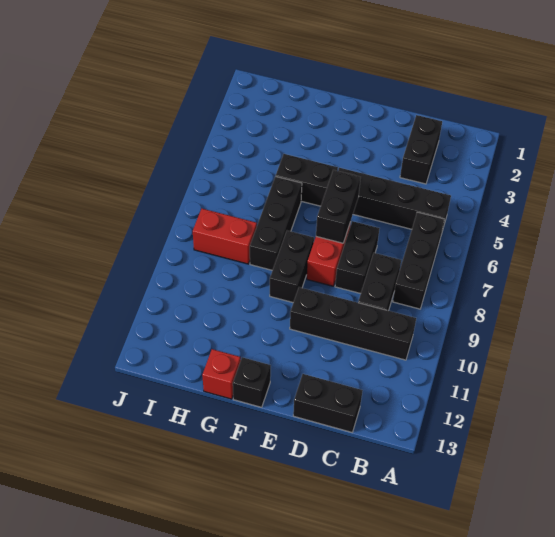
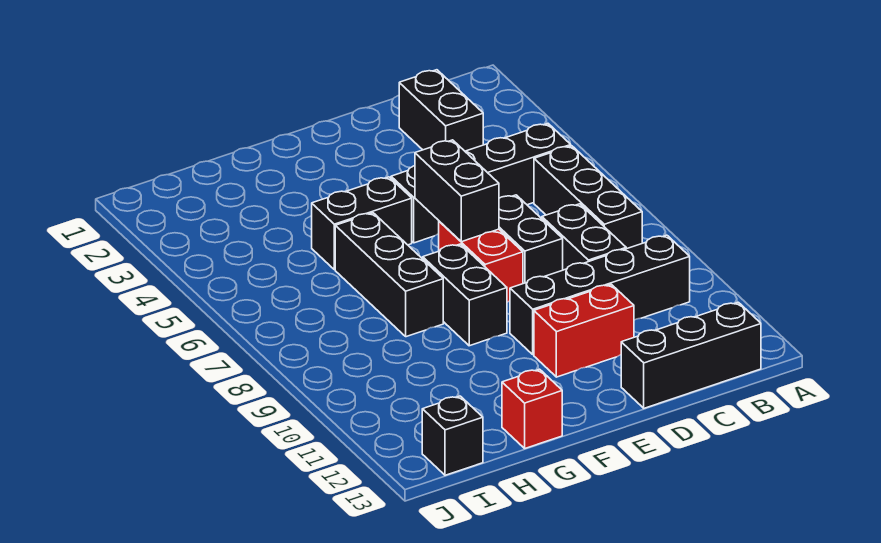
black 1x2 brick [293,374,363,432] -> black 1x3 brick [621,302,761,408]
black 1x1 brick [233,357,271,407] -> black 1x1 brick moved to [422,396,483,475]
red 1x2 brick [193,208,257,264] -> red 1x2 brick moved to [534,284,634,377]

